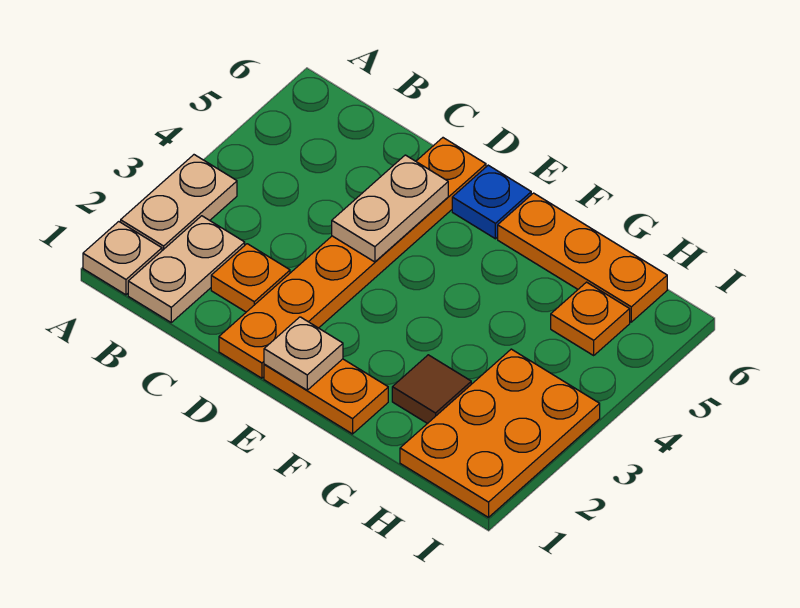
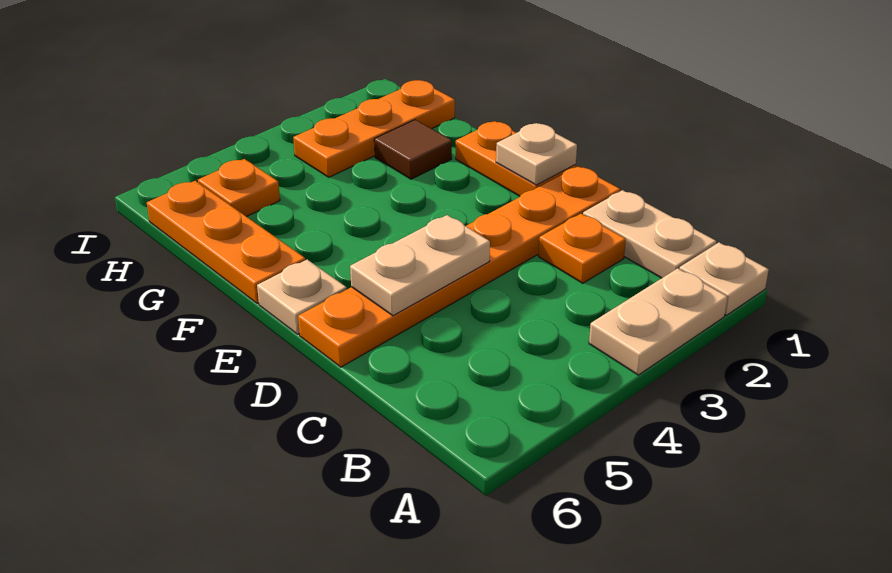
tan 1x2 plate [128,216,245,322] -> tan 1x2 plate turned to [583,190,717,278]
blue 1x1 plate [452,165,531,239] -> tan 1x1 plate [257,260,347,334]
orange 2x3 plate [400,349,600,517] -> orange 1x3 plate [293,80,455,177]

